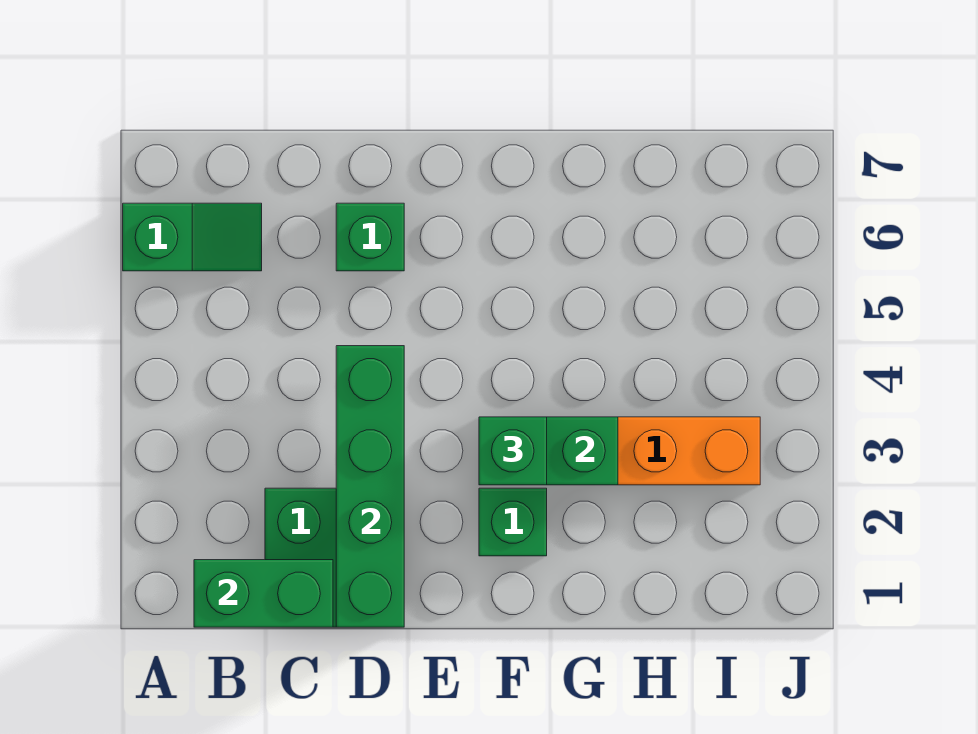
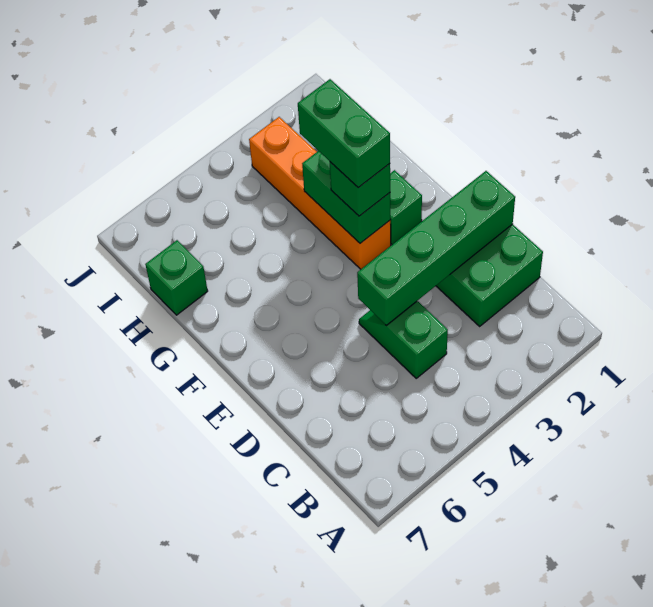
green 1x2 slope [123,203,262,271] -> green 1x2 slope moved to [359,301,448,378]
green 1x2 brick [194,560,333,627] -> green 1x2 brick moved to [298,79,390,188]
green 1x1 brick [336,203,404,271] -> green 1x1 brick moved to [145,240,208,315]

